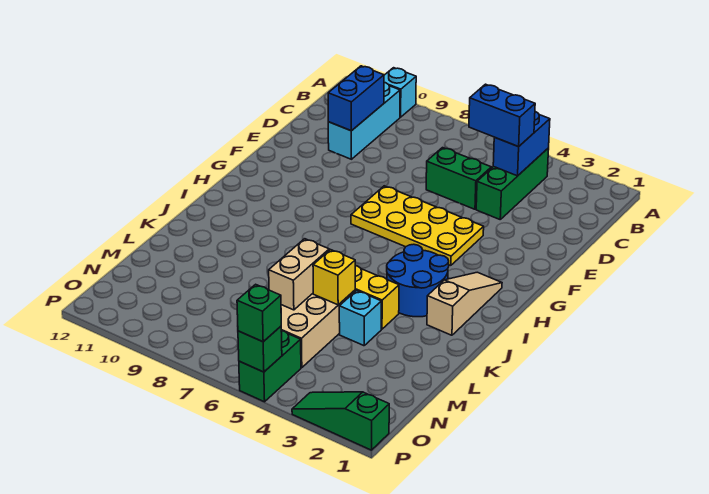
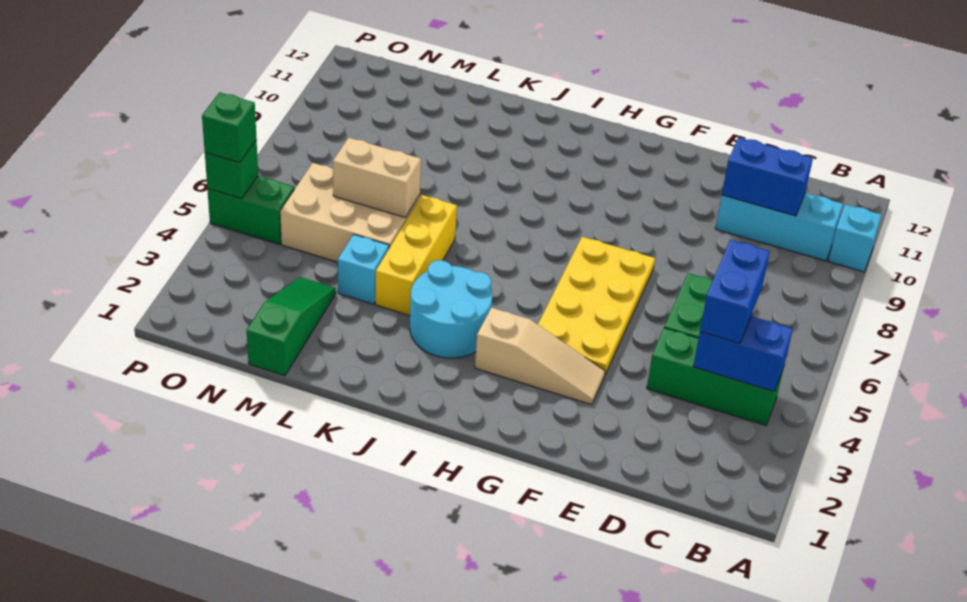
tan 1x3 slope [427,272,502,335] -> tan 1x3 slope moved to [475,307,605,405]
blue 2x2 round brick [387,244,449,317] -> cyan 2x2 round brick [410,260,492,358]
yellow 1x1 brick [313,250,355,305] -> none
green 1x3 slope [292,392,389,450] -> green 1x3 slope moved to [247,277,336,376]

